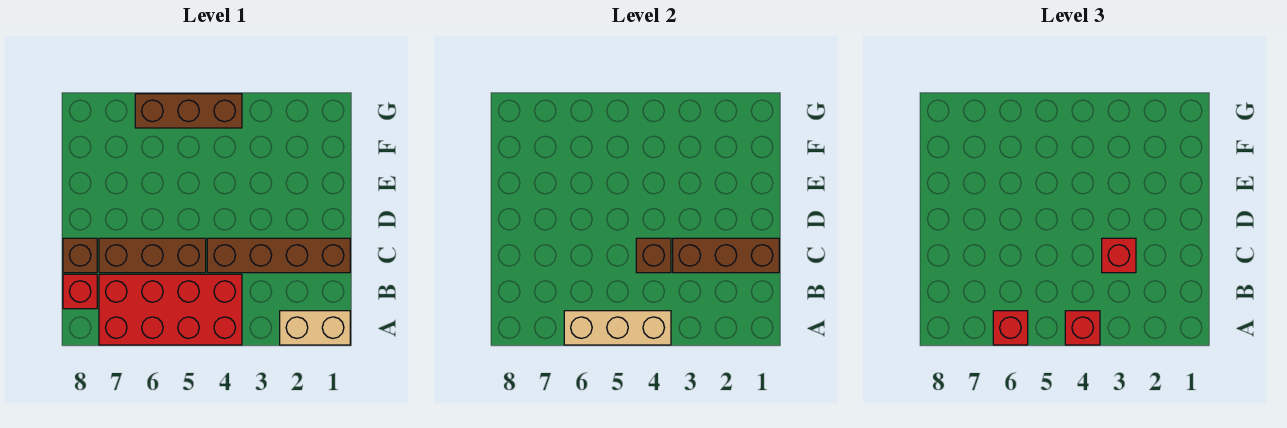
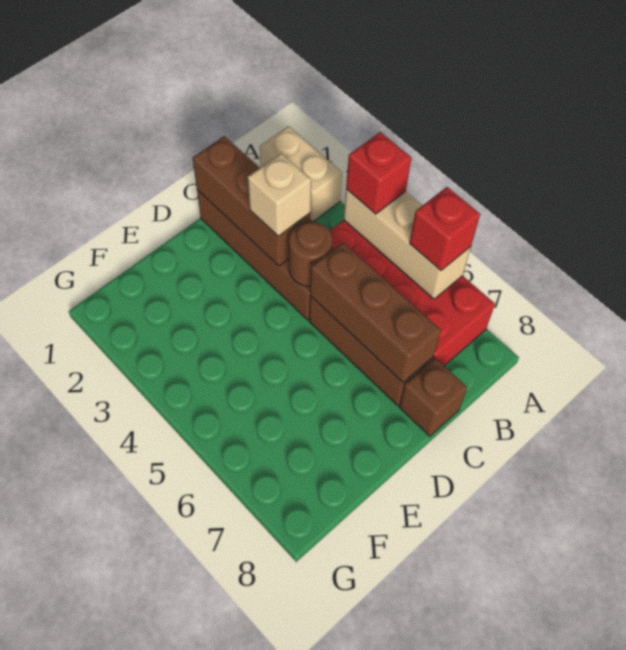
red 1x1 brick [63,274,97,309] -> none
red 1x1 brick [1102,238,1136,273] -> tan 1x1 brick [248,153,311,236]
brown 1x1 brick [636,238,671,273] -> brown 1x1 round brick [289,222,332,286]
brown 1x3 brick [135,94,242,128] -> brown 1x3 brick moved to [310,243,441,382]

